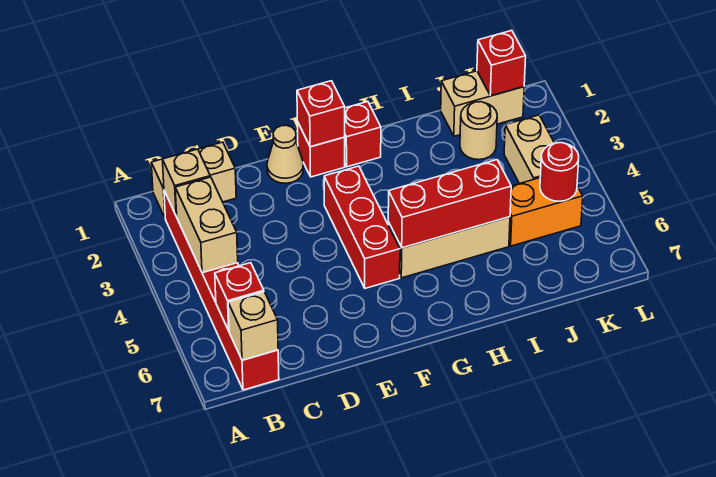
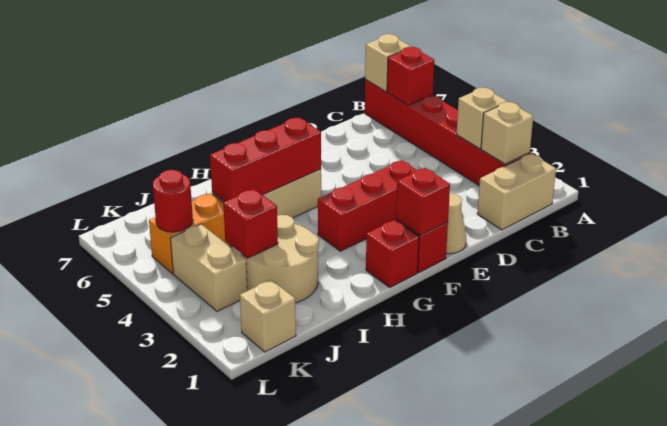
tan 1x2 brick [175,177,238,273] -> tan 1x1 brick [457,88,507,149]
red 1x3 brick [324,166,400,288] -> red 1x3 brick turned to [318,160,416,251]
tan 1x2 brick [441,71,524,136] -> tan 1x1 brick [240,280,296,352]
tan 1x1 round brick [460,102,497,160] -> tan 2x2 round brick [241,215,319,303]
red 1x1 brick [477,30,526,96] -> red 1x1 brick moved to [223,189,278,258]

